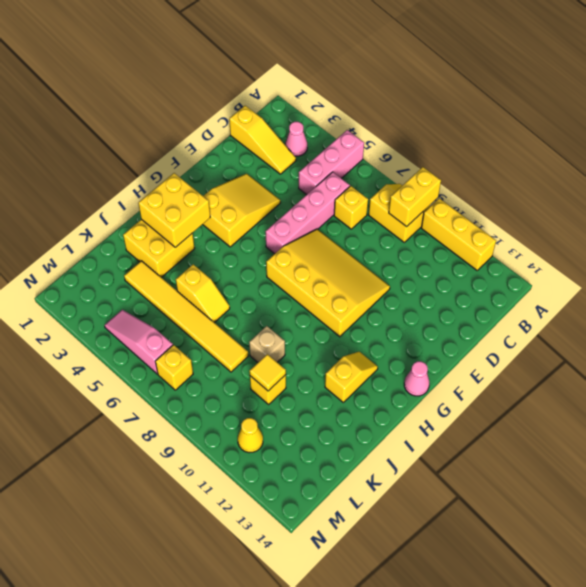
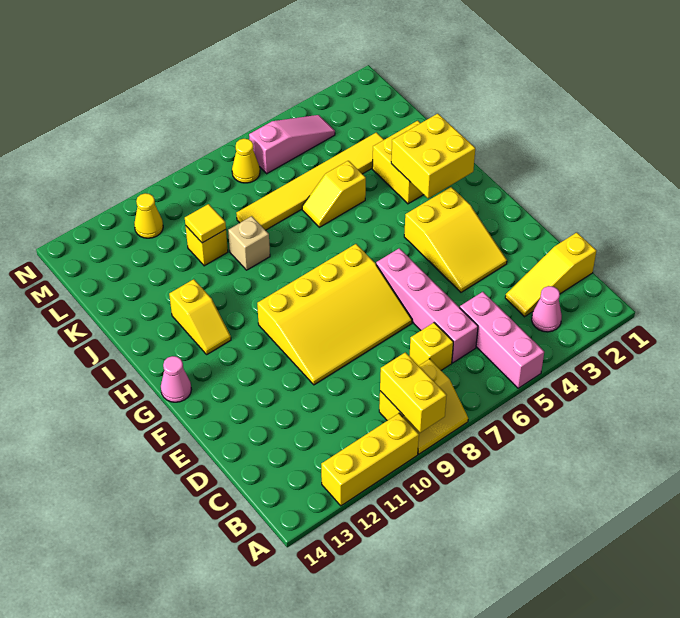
yellow 1x1 brick [155,345,193,390] -> yellow 1x1 cone [232,139,260,183]

